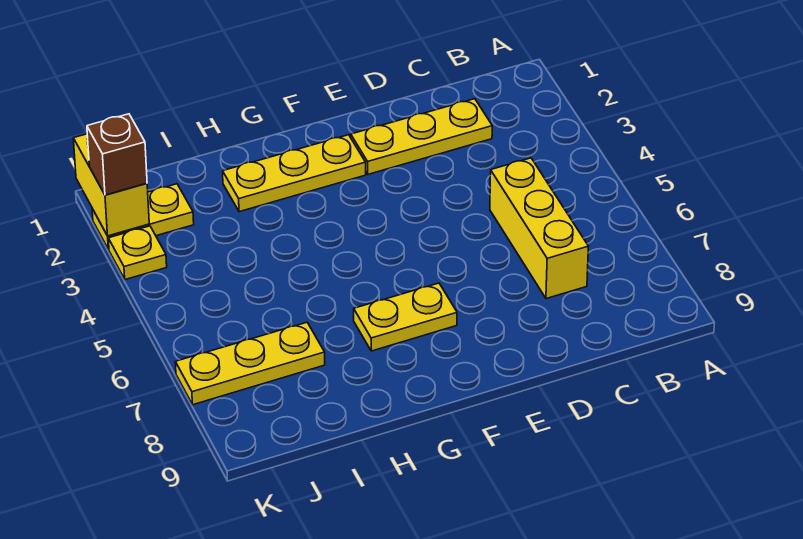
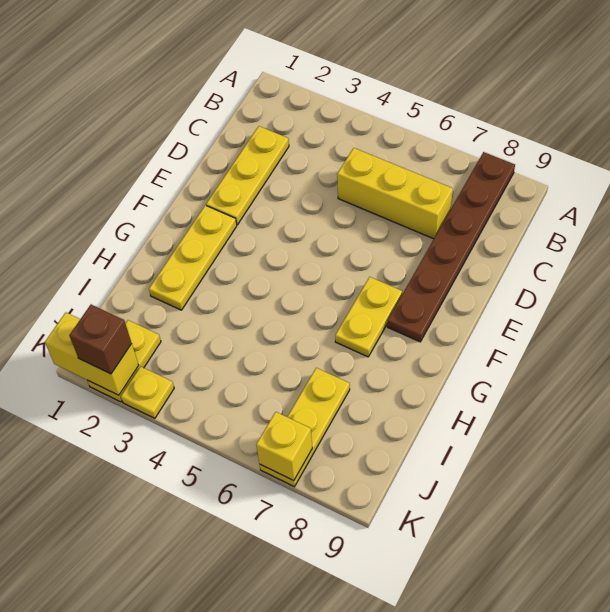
none -> brown 1x6 plate [387,152,515,342]
none -> yellow 1x1 brick [256,412,312,481]

